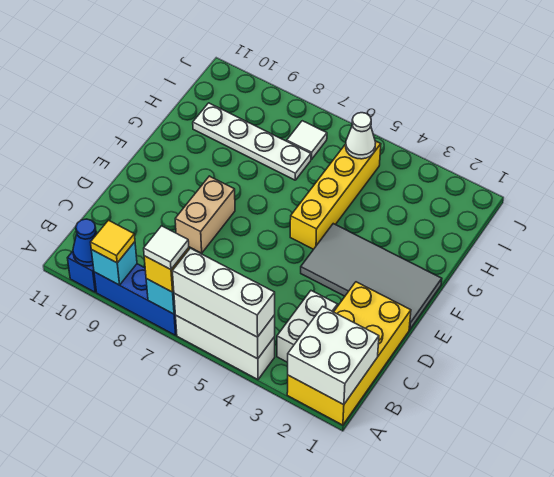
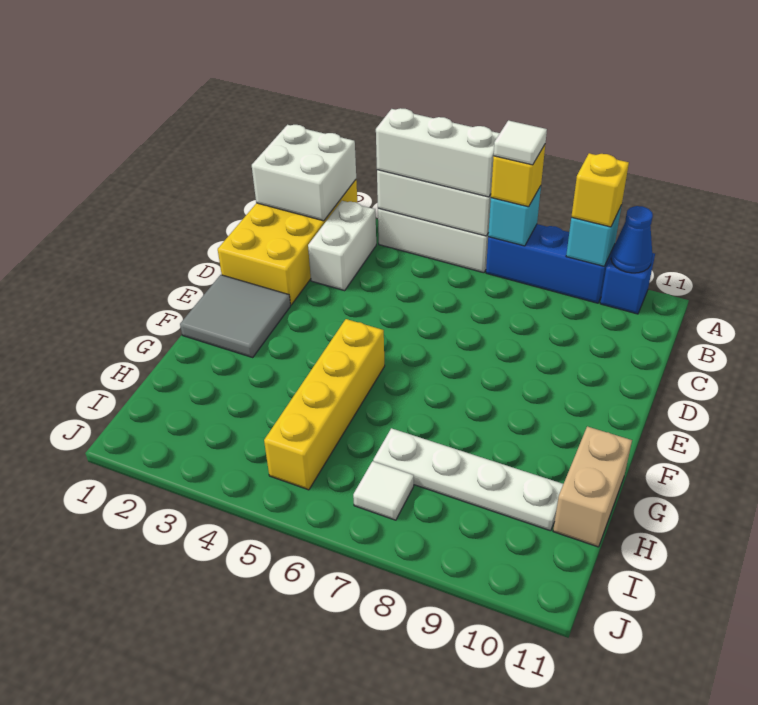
yellow 1x1 tile [91,220,135,263] -> yellow 1x1 brick [571,153,629,227]
tan 1x2 brick [175,176,235,253] -> tan 1x2 brick moved to [553,426,632,547]
grey 2x4 tile [301,224,442,330] -> grey 2x2 tile [180,275,290,357]
white 1x1 cone [346,113,376,159] -> none

